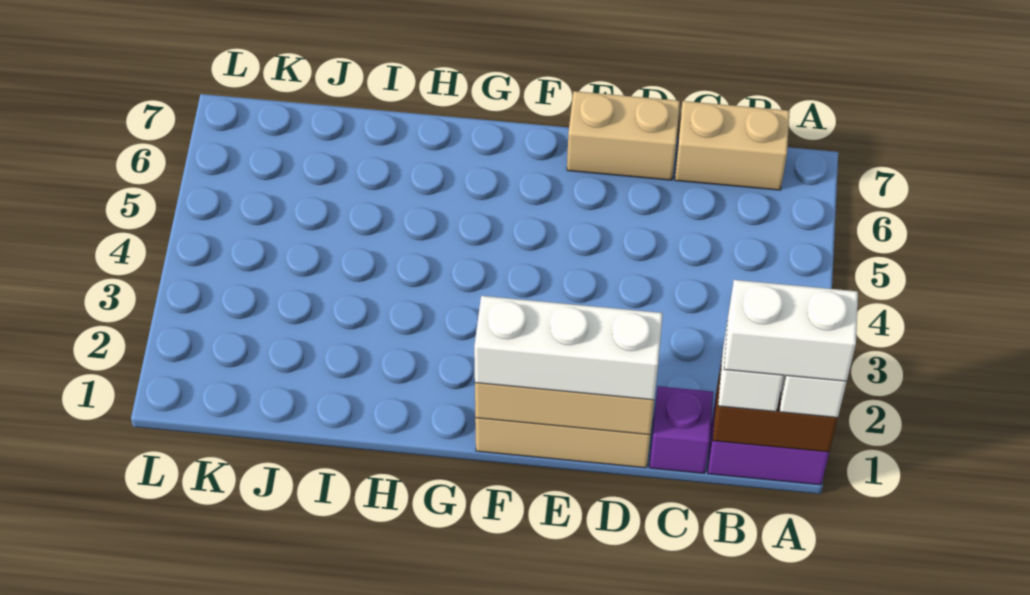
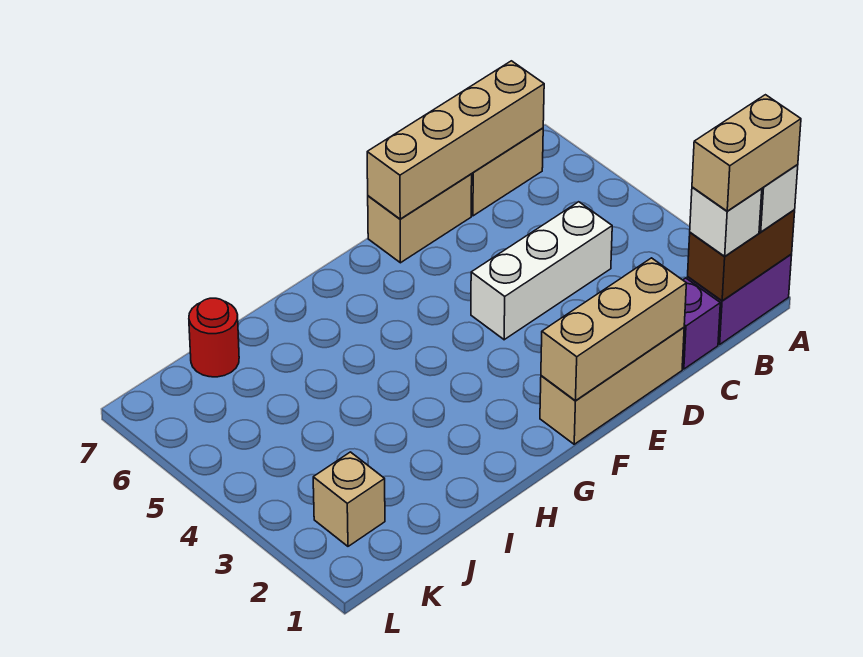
white 1x2 brick [724,280,858,381] -> tan 1x2 brick [692,95,801,211]
none -> tan 1x4 brick [367,61,544,219]
white 1x3 brick [474,296,663,400] -> white 1x3 brick moved to [471,202,612,340]
none -> red 1x1 round brick [189,298,239,377]
none -> tan 1x1 brick [313,452,385,546]

